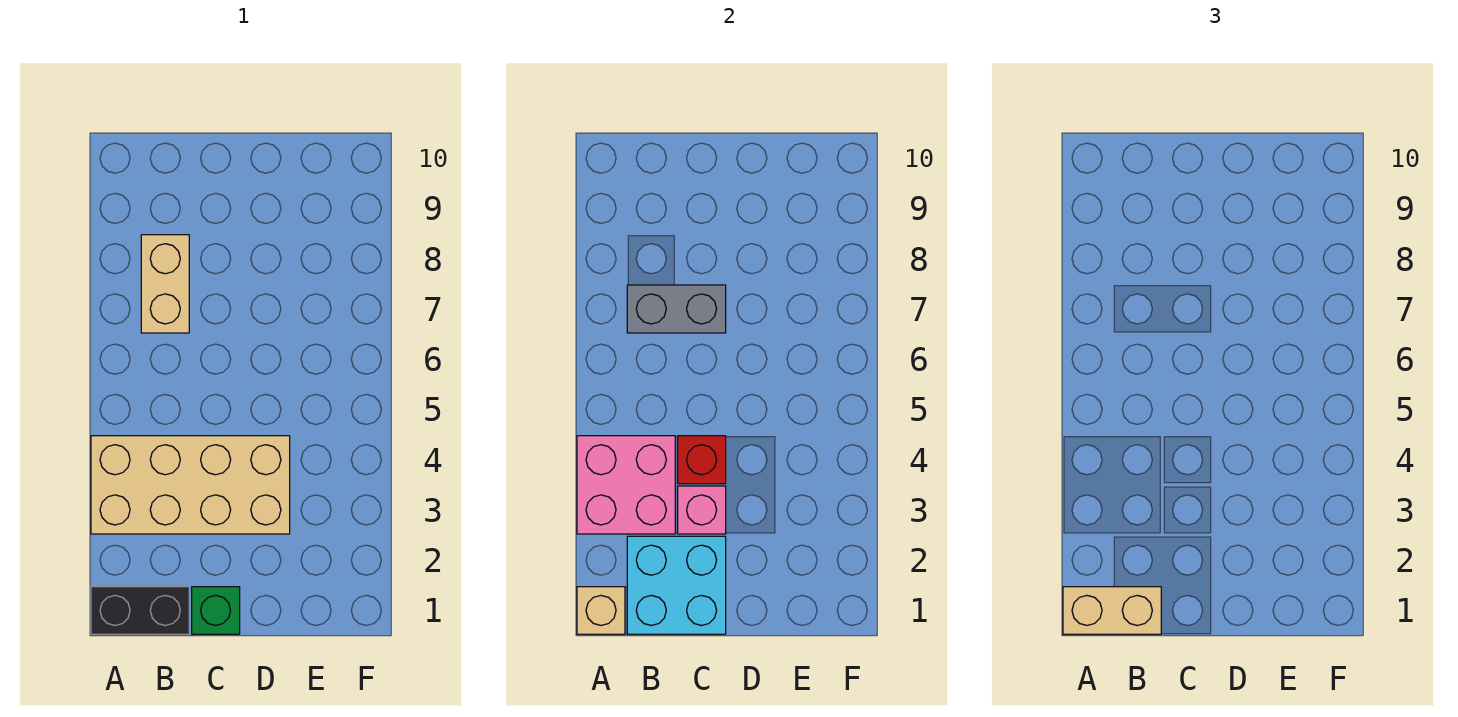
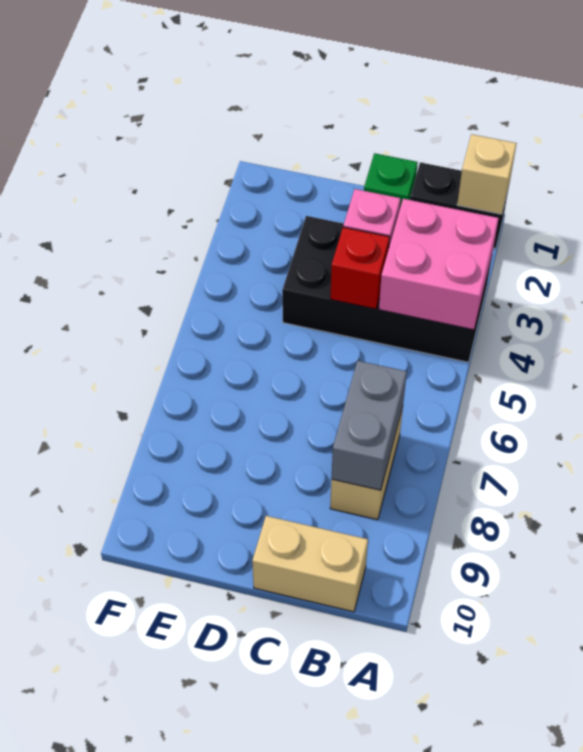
tan 1x2 brick [1063,587,1161,634] -> tan 1x2 brick moved to [252,516,368,612]
tan 2x4 brick [91,436,290,534] -> black 2x4 brick [282,216,492,362]
cyan 2x2 brick [627,536,726,634] -> none
grey 1x2 brick [627,285,726,333] -> grey 1x2 brick turned to [332,361,407,490]

